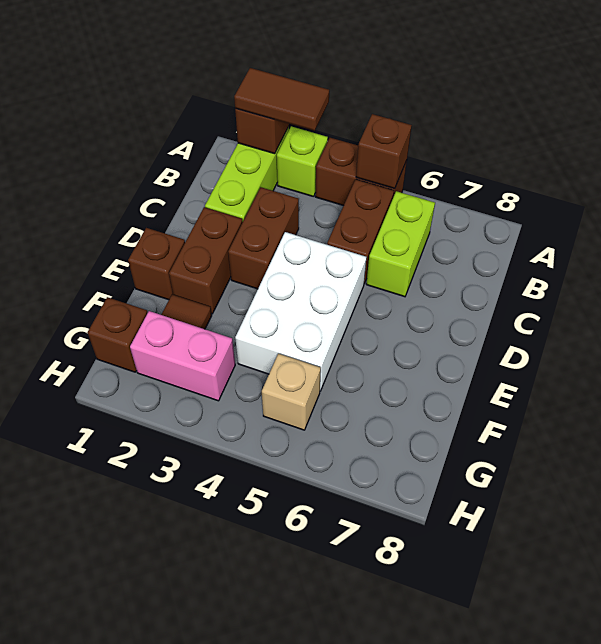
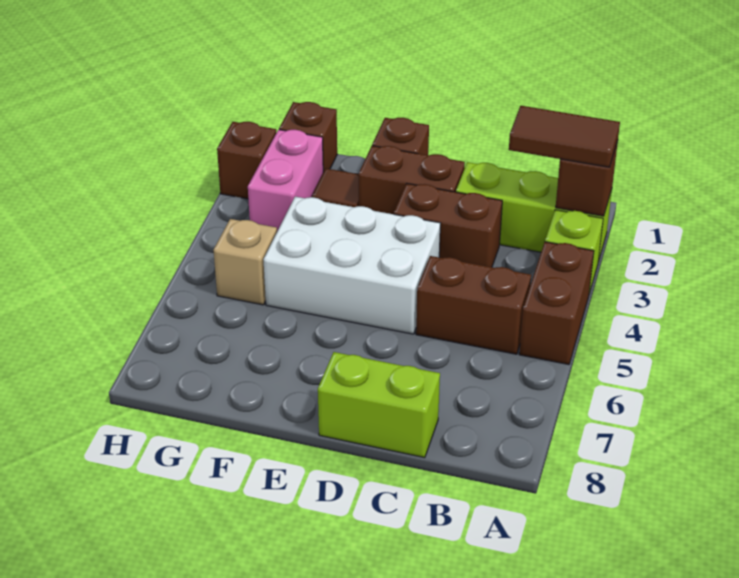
brown 1x2 tile [234,68,329,131] -> brown 1x2 tile turned to [509,106,620,167]
brown 1x1 brick [356,114,412,189] -> brown 1x1 brick moved to [217,122,276,199]
lime 1x2 brick [366,191,435,297] -> lime 1x2 brick moved to [318,352,440,458]

